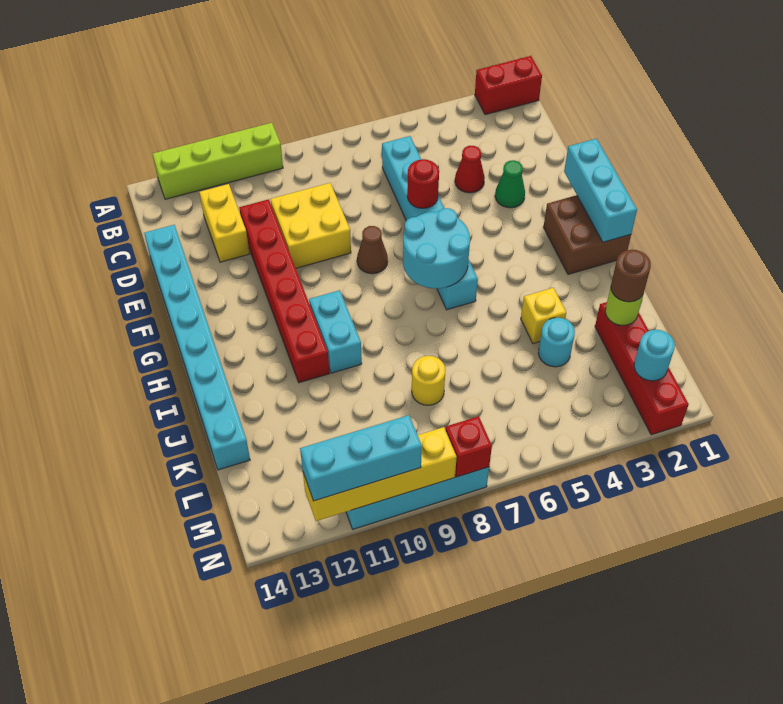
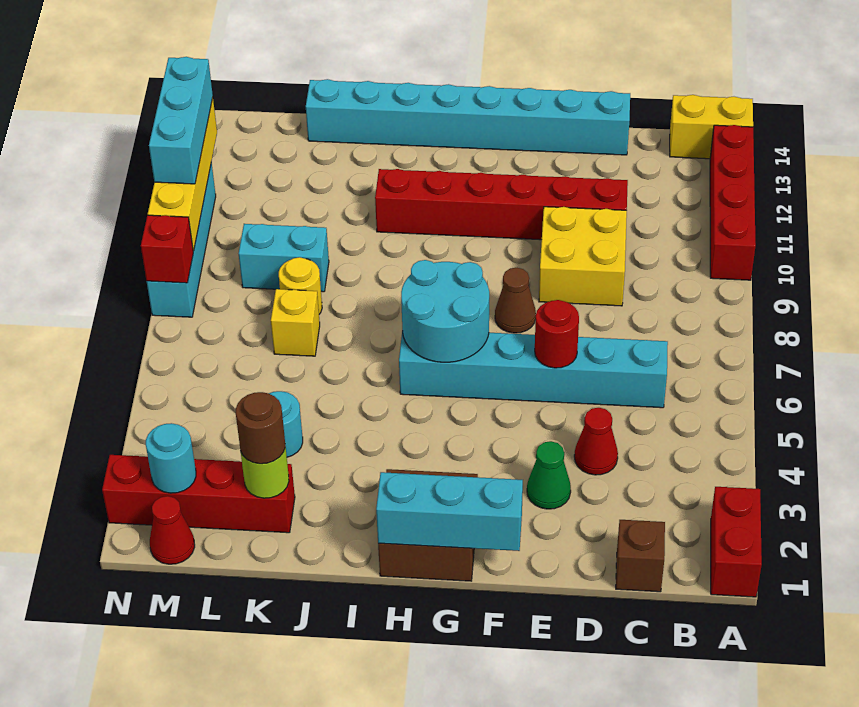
lime 1x4 brick [153,123,283,199] -> red 1x4 brick [710,125,756,280]
none -> brown 1x1 brick [616,520,665,592]
yellow 1x2 brick [199,184,250,262] -> yellow 1x2 brick moved to [670,95,753,159]
cyan 1x2 brick [309,290,362,373] -> cyan 1x2 brick moved to [239,224,329,292]
yellow 1x1 brick [521,288,566,344] -> yellow 1x1 brick moved to [271,289,320,356]
none -> red 1x1 cone [150,496,195,564]

